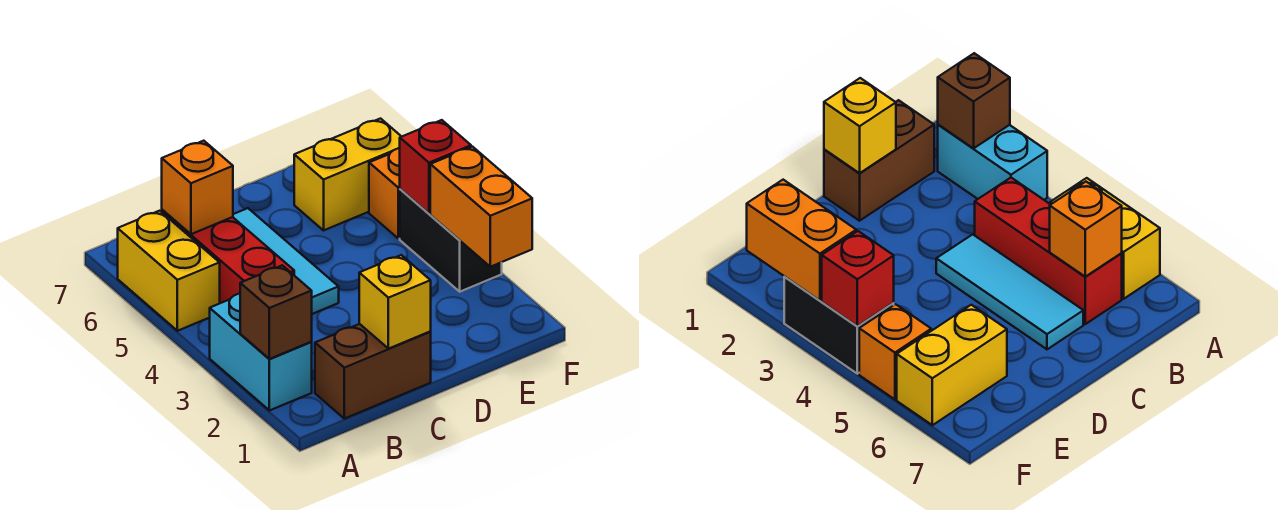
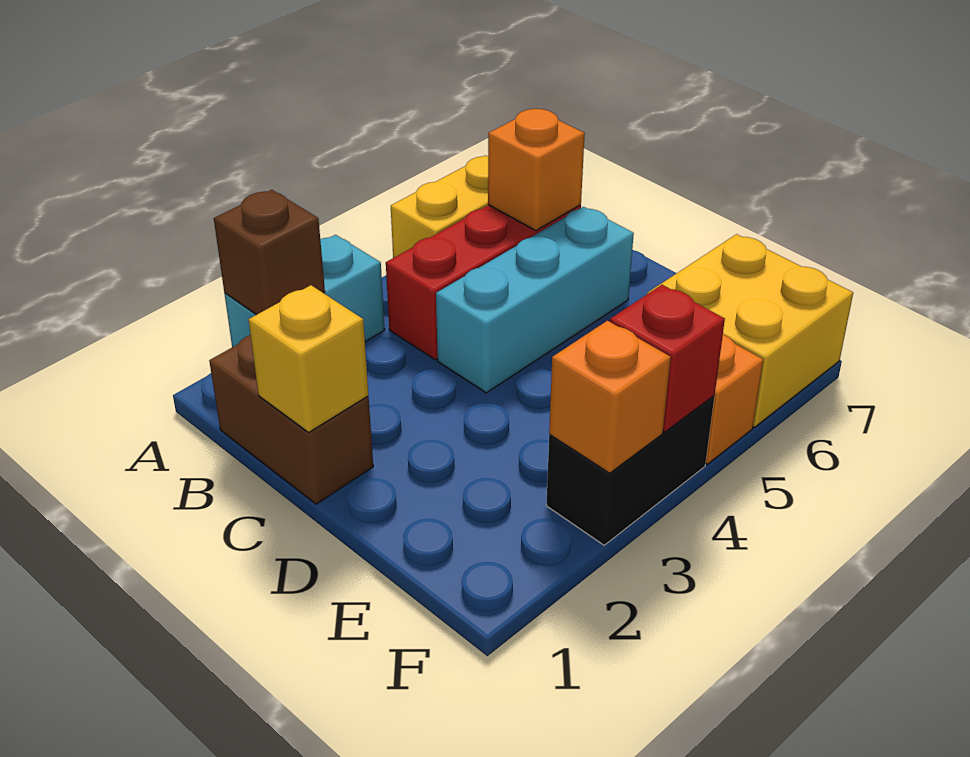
cyan 1x3 tile [233,208,339,314] -> cyan 1x3 brick [436,207,634,393]
yellow 1x2 brick [294,119,401,230] -> yellow 2x2 brick [647,234,853,427]
orange 1x2 brick [430,147,532,267] -> orange 1x1 brick [549,321,671,473]

